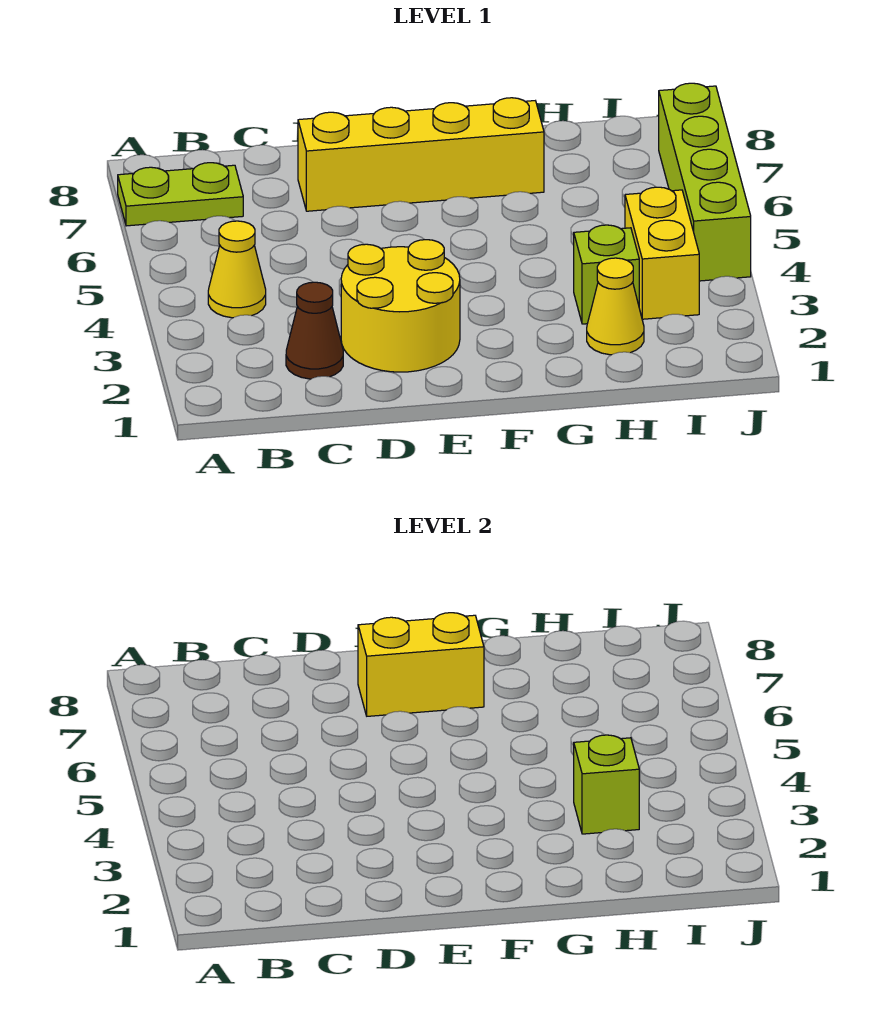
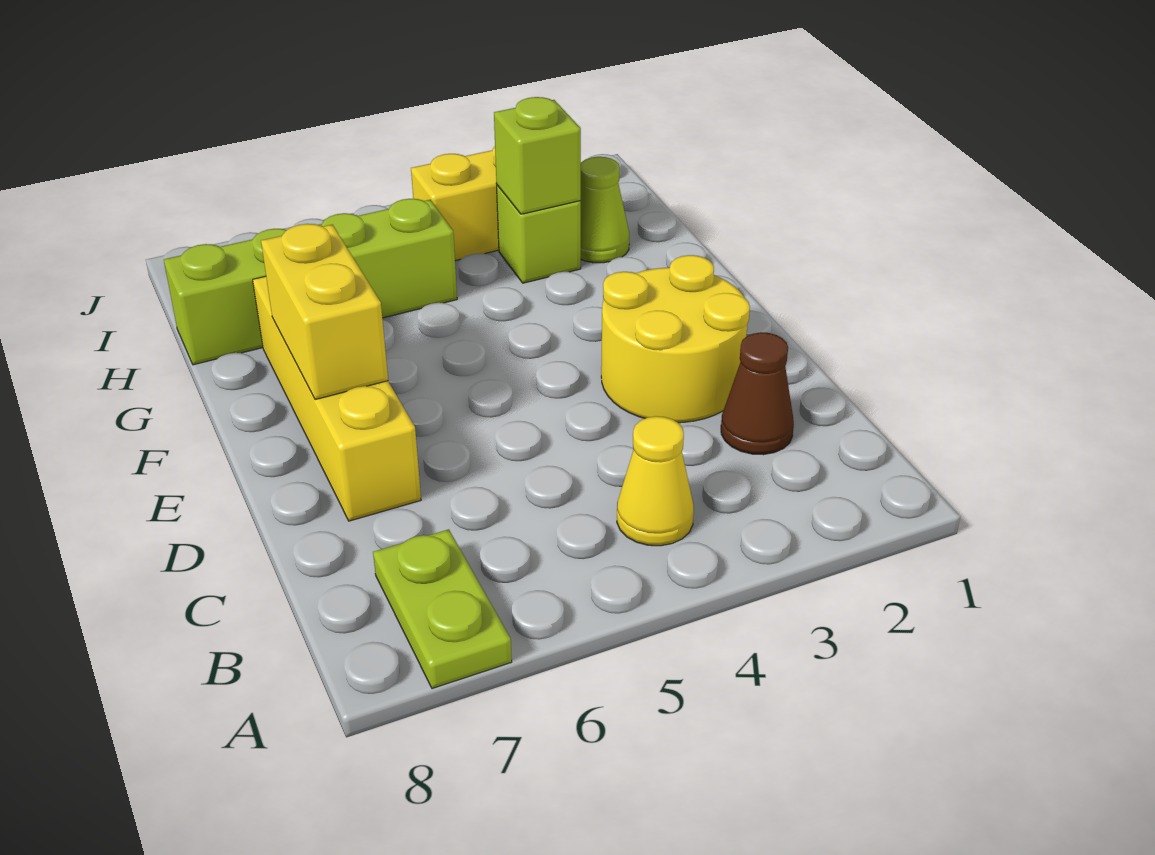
yellow 1x1 cone [587,258,644,355] -> lime 1x1 cone [581,157,629,263]
lime 1x4 brick [659,83,751,281] -> lime 1x4 brick moved to [164,199,457,365]

